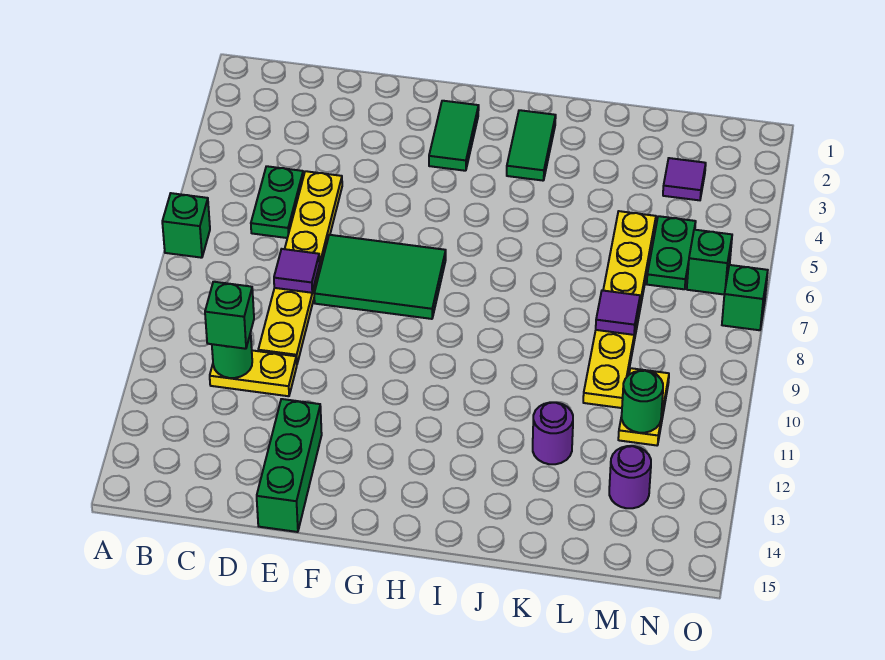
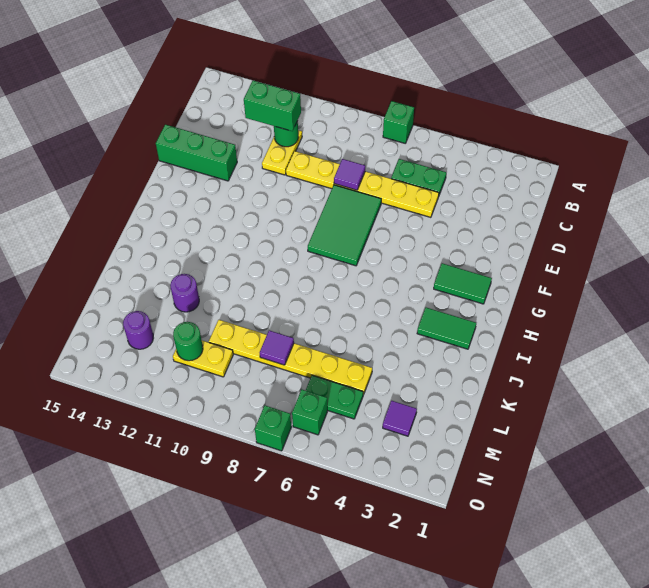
green 1x1 brick [205,282,254,349] -> green 1x2 brick [244,81,301,131]

